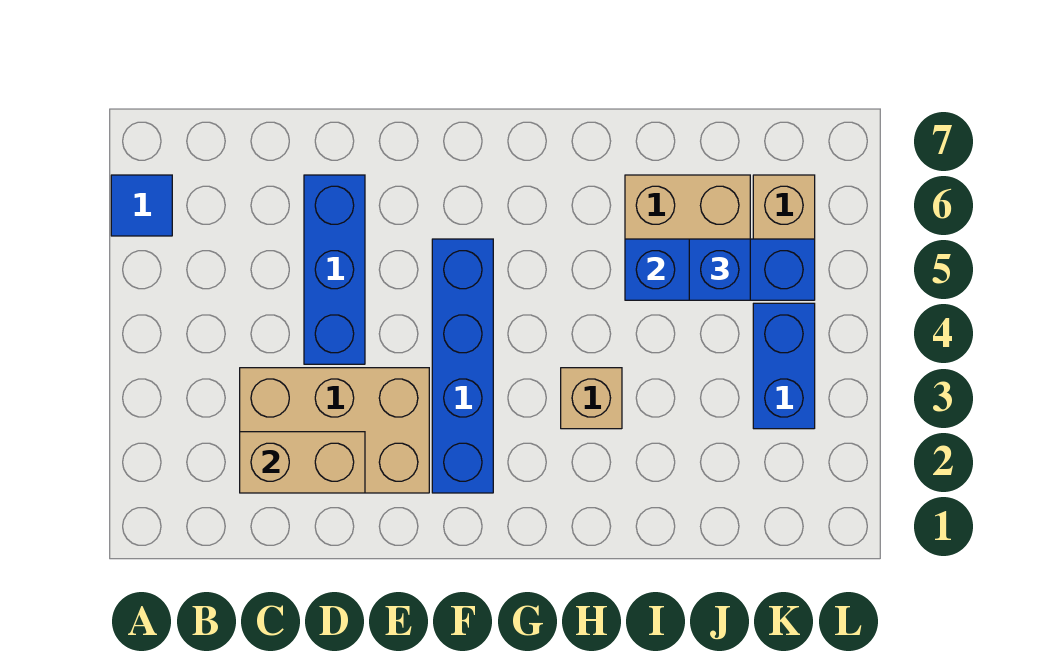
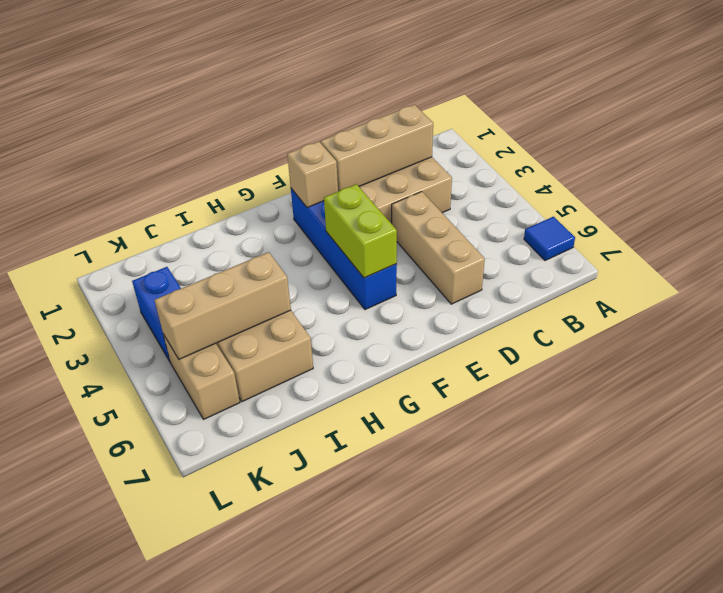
tan 1x2 brick [240,432,365,493] -> tan 1x3 brick [321,105,433,191]
blue 1x3 brick [304,175,365,364] -> tan 1x3 brick [392,192,485,304]
none -> lime 1x2 brick [324,184,397,278]
tan 1x1 brick [561,368,622,429] -> tan 1x1 brick moved to [287,141,338,208]
blue 1x3 brick [625,239,815,300] -> tan 1x3 brick [155,252,291,359]
blue 1x1 brick [689,239,750,300] -> none

